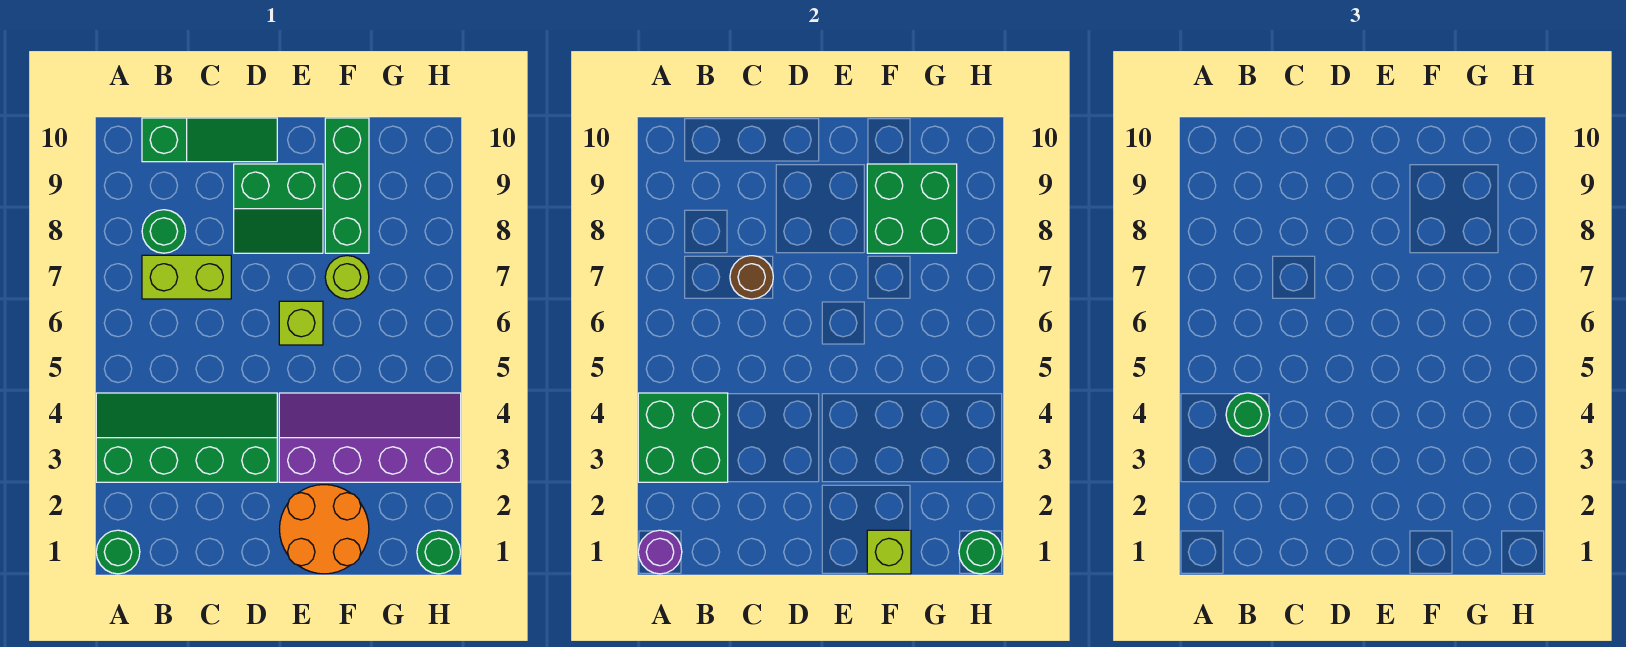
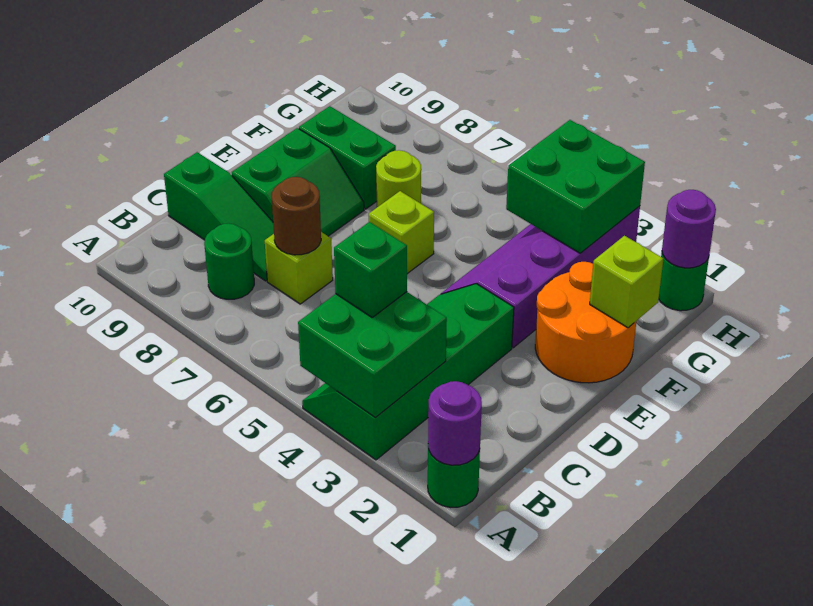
green 1x1 round brick [1226,393,1270,436] -> green 1x1 brick [334,222,407,317]
lime 1x2 brick [142,255,231,299] -> lime 1x1 brick [265,232,333,304]
green 1x3 slope [142,118,277,162] -> green 1x3 slope turned to [164,152,274,281]
green 1x3 brick [325,118,369,253] -> green 1x2 brick [299,106,396,209]
green 2x2 brick [867,164,957,253] -> green 2x2 brick moved to [506,120,645,253]
green 1x1 round brick [959,530,1002,574] -> purple 1x1 round brick [662,190,716,268]

